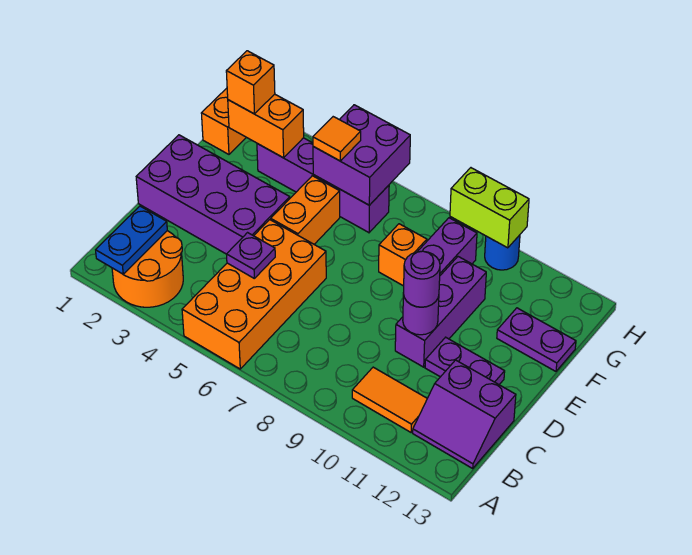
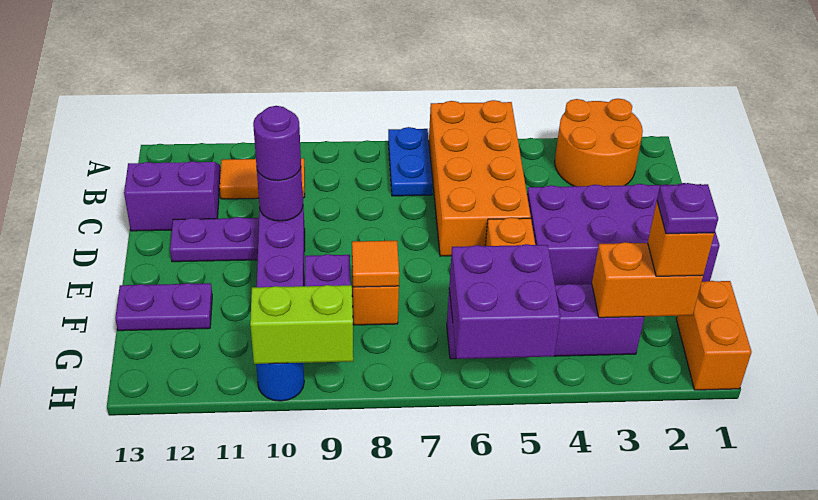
blue 1x2 plate [96,206,167,274] -> blue 1x2 plate moved to [388,127,433,196]
purple 1x1 plate [227,233,275,278] -> purple 1x1 plate moved to [657,183,718,234]
orange 1x1 tile [313,117,361,161] -> orange 1x1 tile moved to [352,241,399,287]

